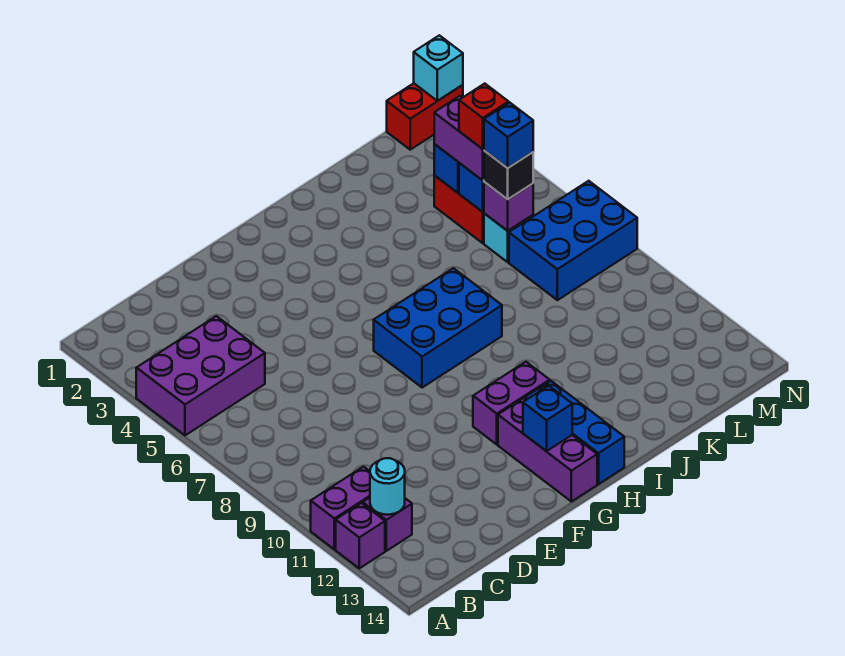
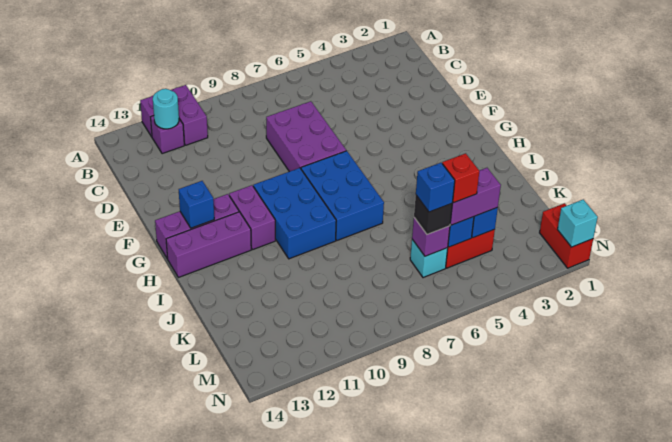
purple 2x3 brick [136,316,265,435] -> purple 2x3 brick moved to [266,101,346,172]
blue 1x3 brick [525,381,624,484] -> purple 1x3 brick [166,212,251,277]
blue 2x3 brick [509,181,637,300] -> blue 2x3 brick moved to [253,168,336,259]

